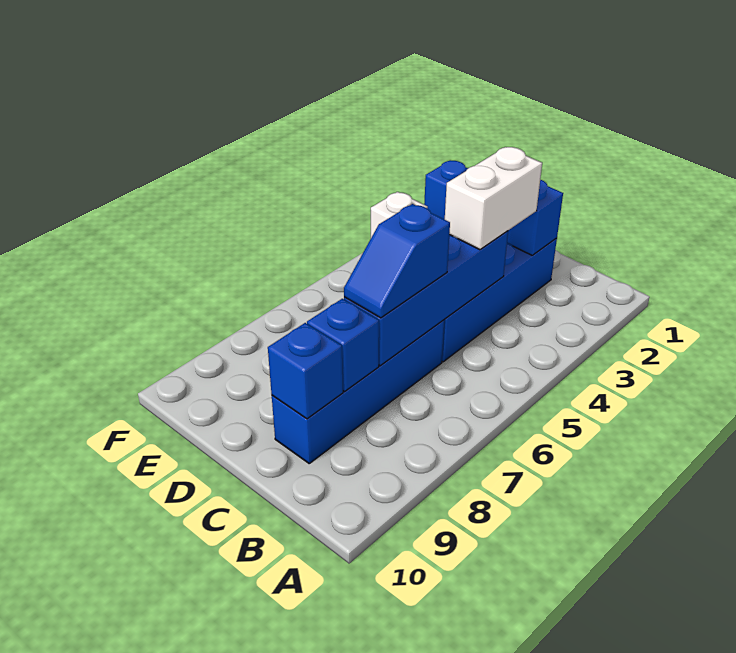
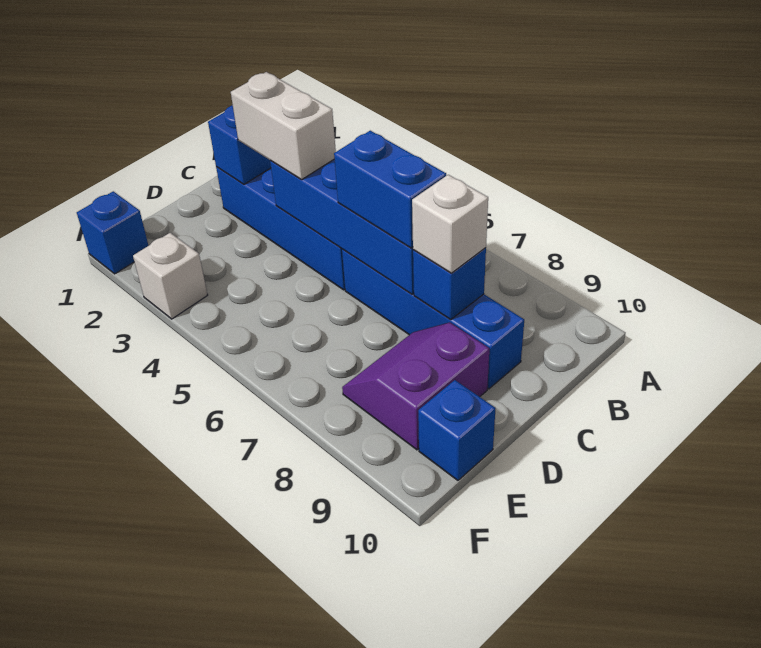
blue 1x2 slope [344,204,450,318] -> blue 1x2 brick [334,131,446,248]
none -> white 1x1 brick [412,175,488,273]
blue 1x1 brick [268,323,343,419] -> blue 1x1 brick moved to [418,380,496,480]
none -> purple 2x2 slope [342,323,489,450]

